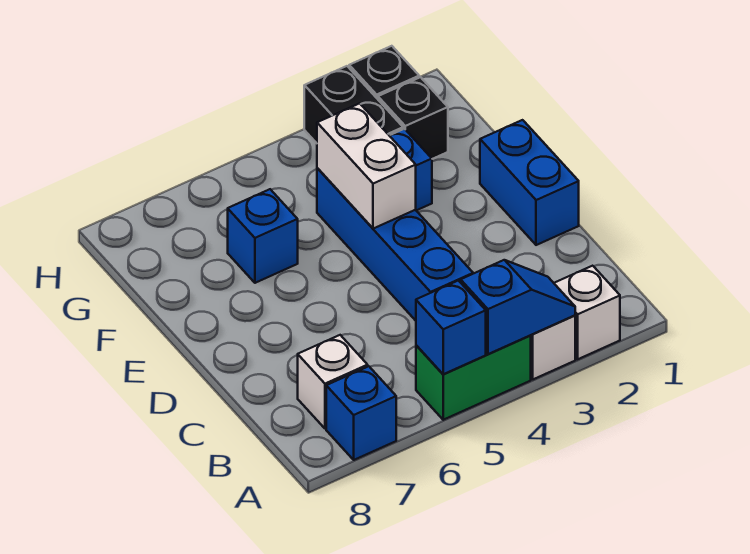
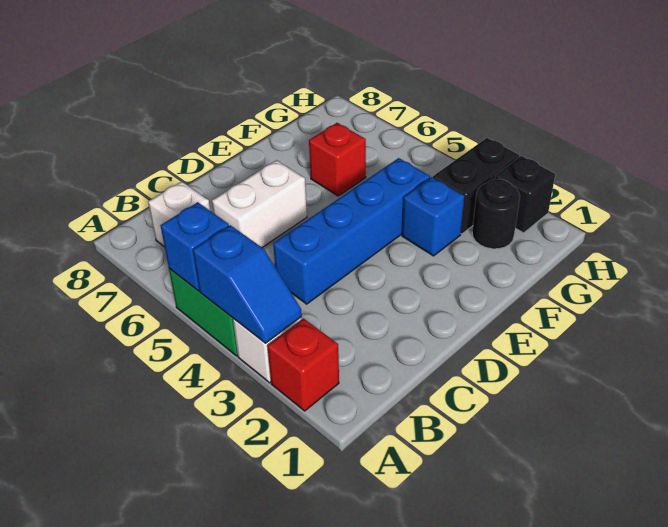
white 1x1 brick [554,266,620,359] -> red 1x1 brick [267,318,339,411]
blue 1x1 brick [326,366,396,460] -> none
blue 1x2 brick [480,120,579,245] -> none
white 1x2 brick [317,103,416,229] -> white 1x2 brick moved to [212,160,307,247]
blue 1x1 brick [228,189,298,283] -> red 1x1 brick [309,123,366,196]
black 1x1 brick [378,77,448,159] -> black 1x1 round brick [472,179,520,249]

